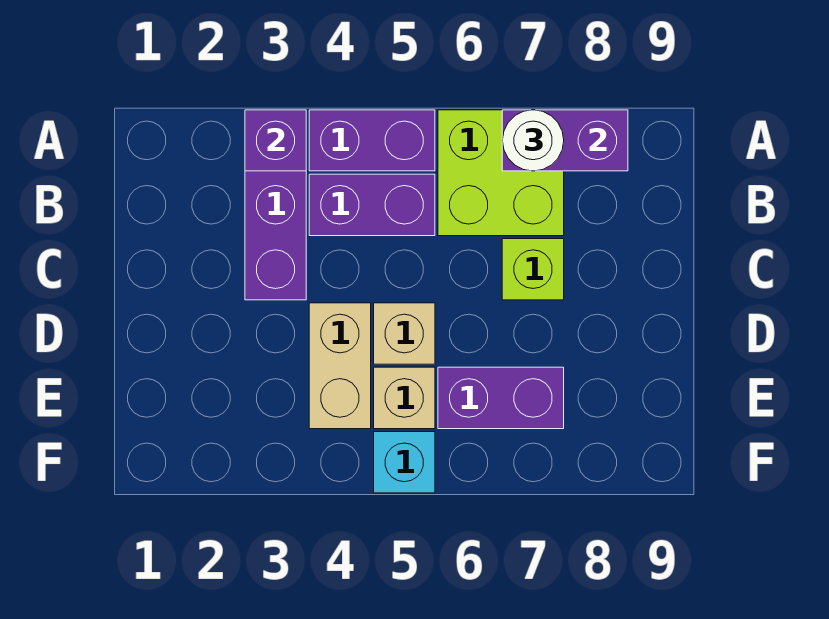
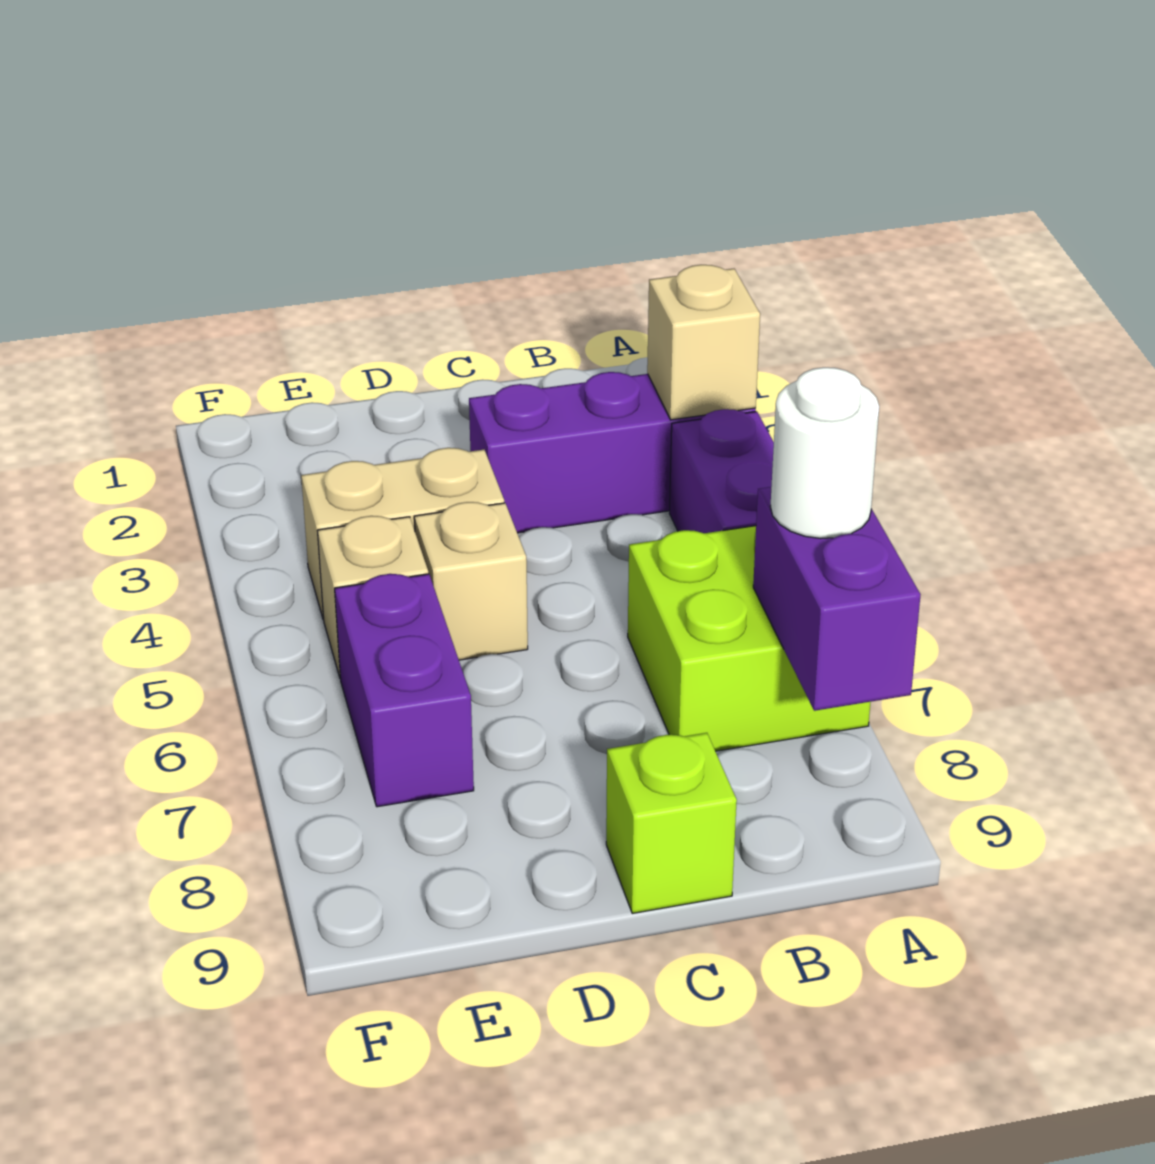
purple 1x1 brick [245,110,306,171] -> tan 1x1 brick [647,265,760,420]
purple 1x2 brick [309,174,435,236] -> none
lime 1x1 brick [502,239,564,300] -> lime 1x1 brick moved to [606,733,737,913]
cyan 1x1 brick [374,432,435,493] -> none

